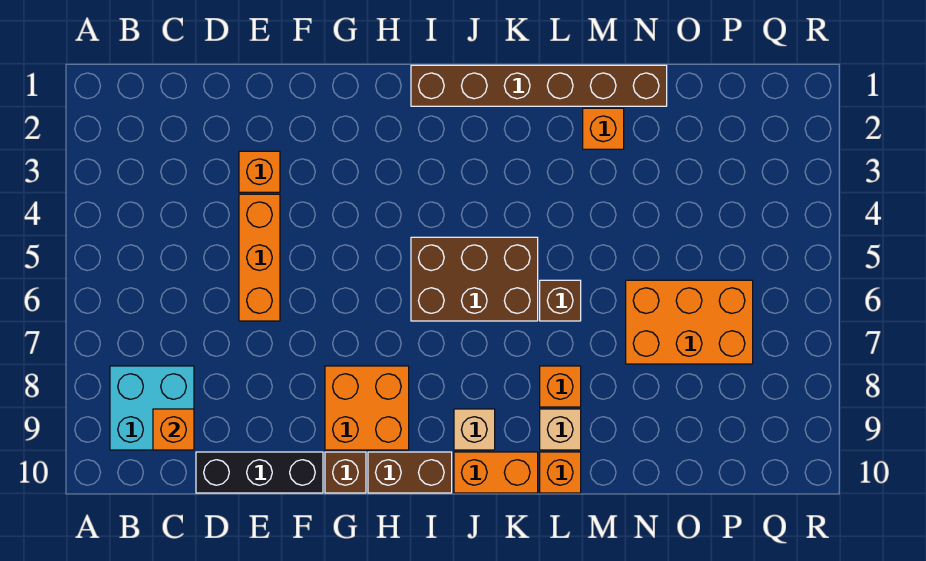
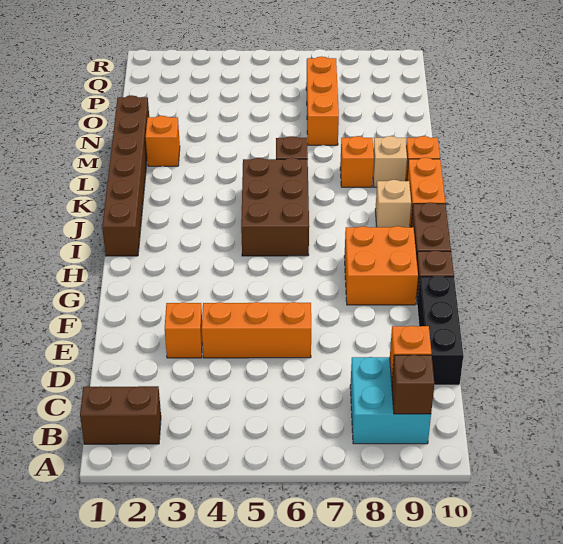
none -> brown 1x2 brick [80,386,161,444]
none -> brown 1x1 brick [392,355,434,414]
orange 2x3 brick [626,280,753,364] -> orange 1x3 brick [306,57,339,145]

